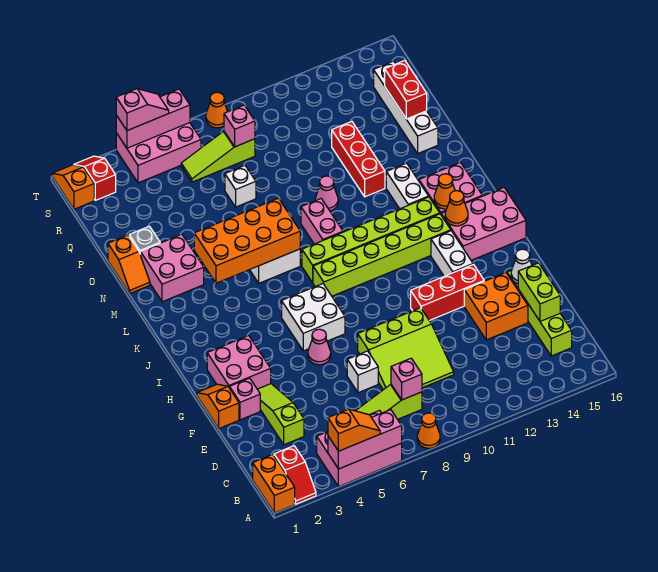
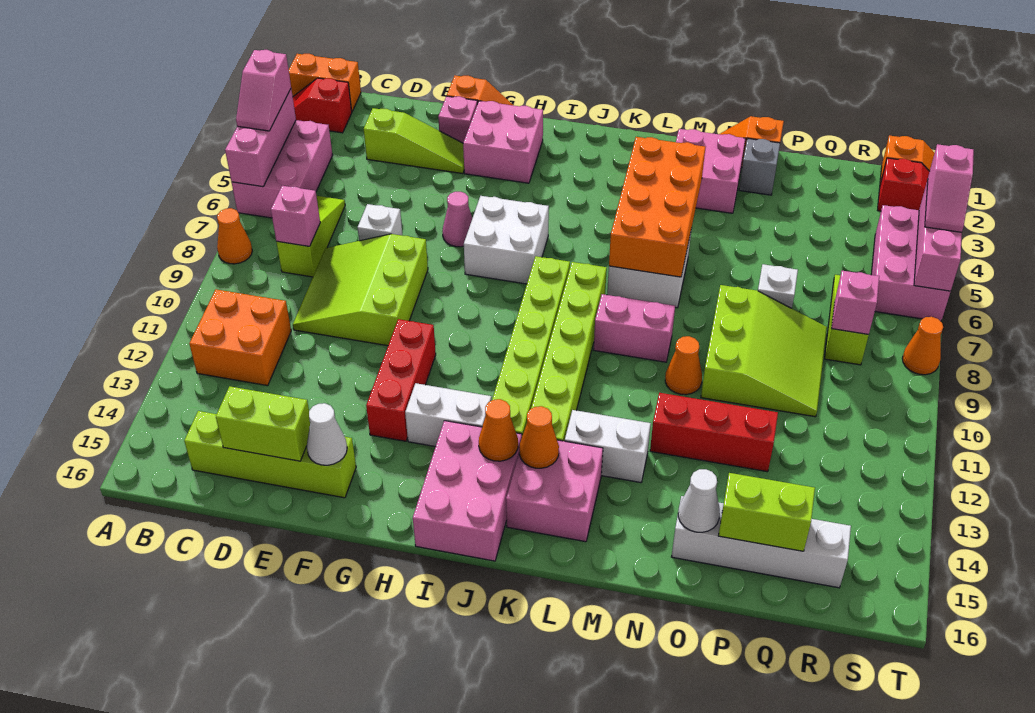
orange 1x2 slope [328,409,380,451] -> pink 1x2 slope [236,50,291,131]
orange 2x2 brick [464,273,528,340] -> orange 2x2 brick moved to [189,289,291,386]
pink 1x1 cone [315,176,338,211] -> orange 1x1 cone [665,336,702,395]
none -> lime 3x3 slope [701,285,827,417]
none -> white 1x1 cone [678,469,720,532]
red 1x2 brick [385,60,427,119] -> lime 1x2 brick [719,473,815,551]

